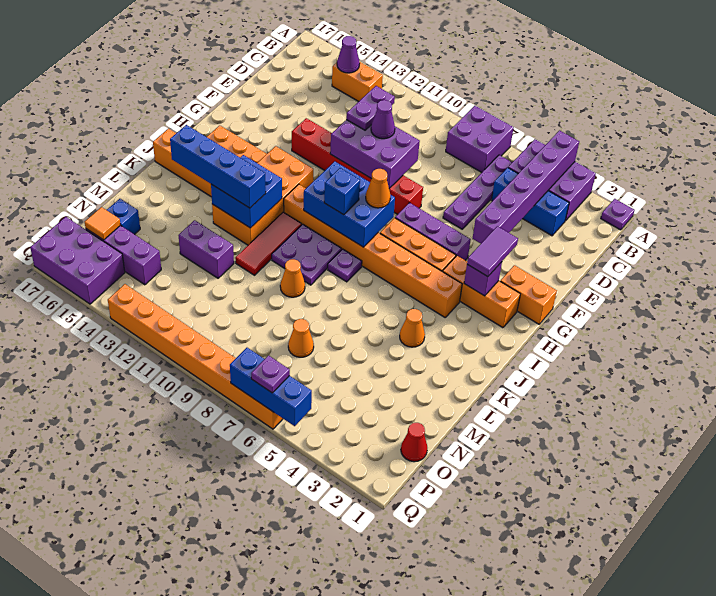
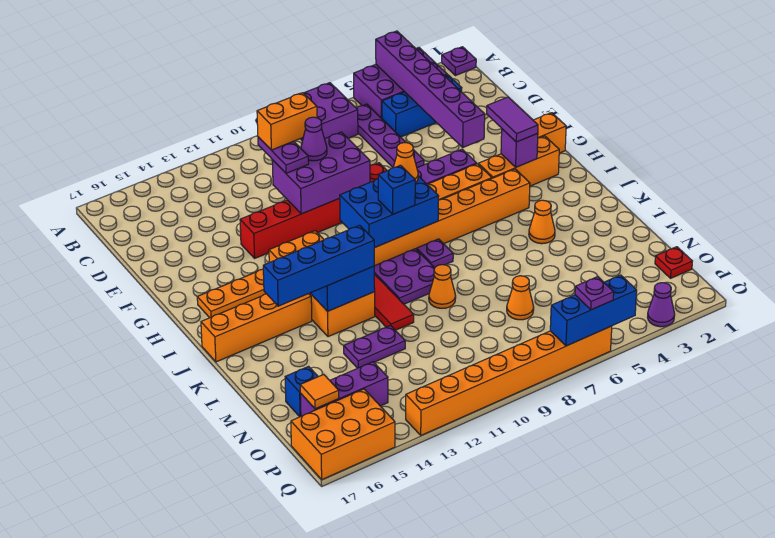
orange 1x2 brick [332,62,383,102] -> orange 1x2 brick moved to [257,93,317,150]
purple 1x1 cone [337,36,360,73] -> purple 1x1 cone moved to [648,283,675,327]
purple 1x2 brick [178,220,234,278] -> purple 1x2 plate [344,326,405,368]
red 1x1 cone [401,423,427,462] -> red 1x1 plate [655,247,692,278]
purple 2x3 brick [30,217,125,304] -> orange 2x3 brick [291,389,395,479]

